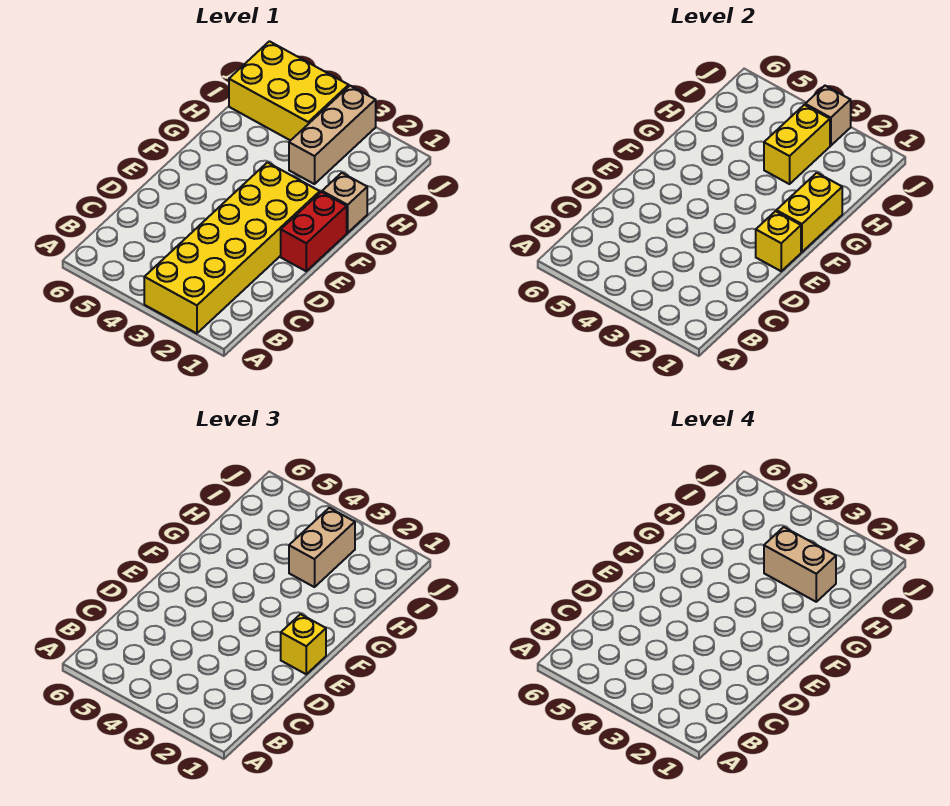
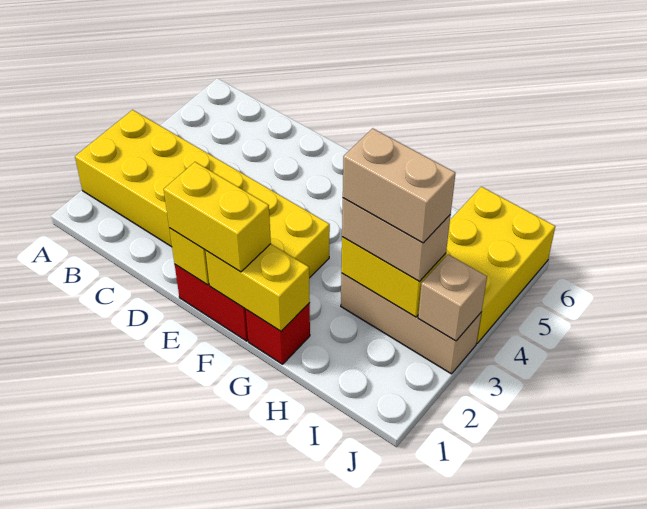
yellow 1x1 brick [281,614,326,674] -> yellow 1x2 brick [164,162,271,272]
tan 1x1 brick [322,173,367,233] -> red 1x1 brick [246,303,310,364]
tan 1x2 brick [764,527,836,602] -> tan 1x2 brick turned to [343,128,455,243]

